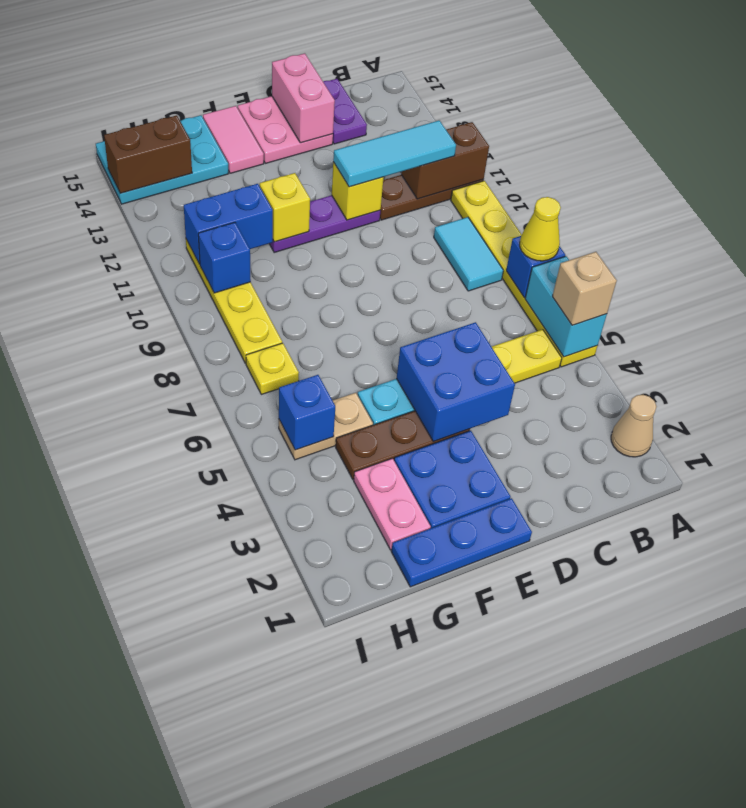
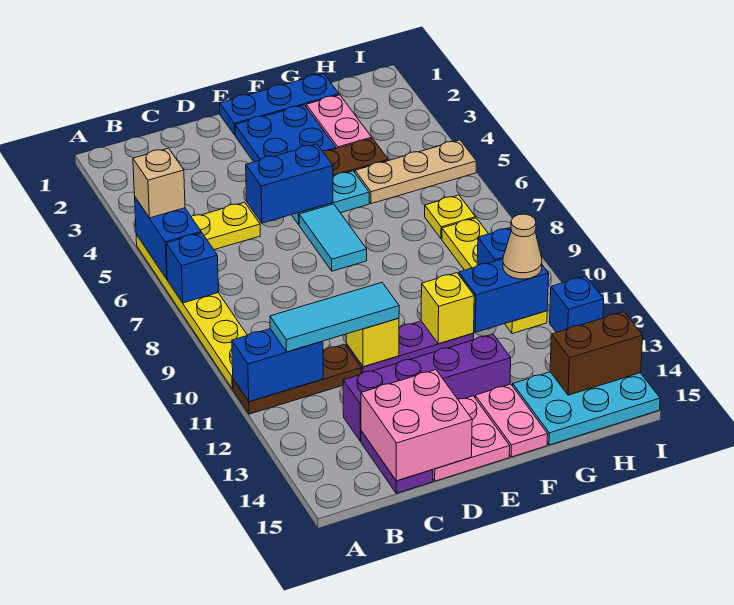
tan 1x1 cone [611,395,657,457] -> tan 1x1 cone moved to [503,214,542,279]
cyan 1x2 brick [525,256,607,357] -> blue 1x2 brick [135,198,201,279]
yellow 1x1 cone [520,197,561,261] -> none
brown 1x2 brick [401,122,489,199] -> blue 1x2 brick [232,329,323,401]
cyan 1x2 tile [434,217,503,291] -> cyan 1x2 tile moved to [299,204,367,271]
none -> purple 1x4 brick [343,334,511,441]
blue 2x2 brick [396,322,515,442] -> blue 1x2 brick [246,144,333,223]
pink 1x2 brick [272,53,335,143] -> pink 2x2 brick [361,370,472,481]
pink 1x2 tile [203,106,264,173] -> pink 1x2 plate [475,384,548,457]
tan 1x2 plate [279,393,373,460] -> tan 1x3 plate [355,140,476,204]
blue 1x1 brick [279,375,335,450] -> blue 1x1 brick moved to [550,276,604,332]

